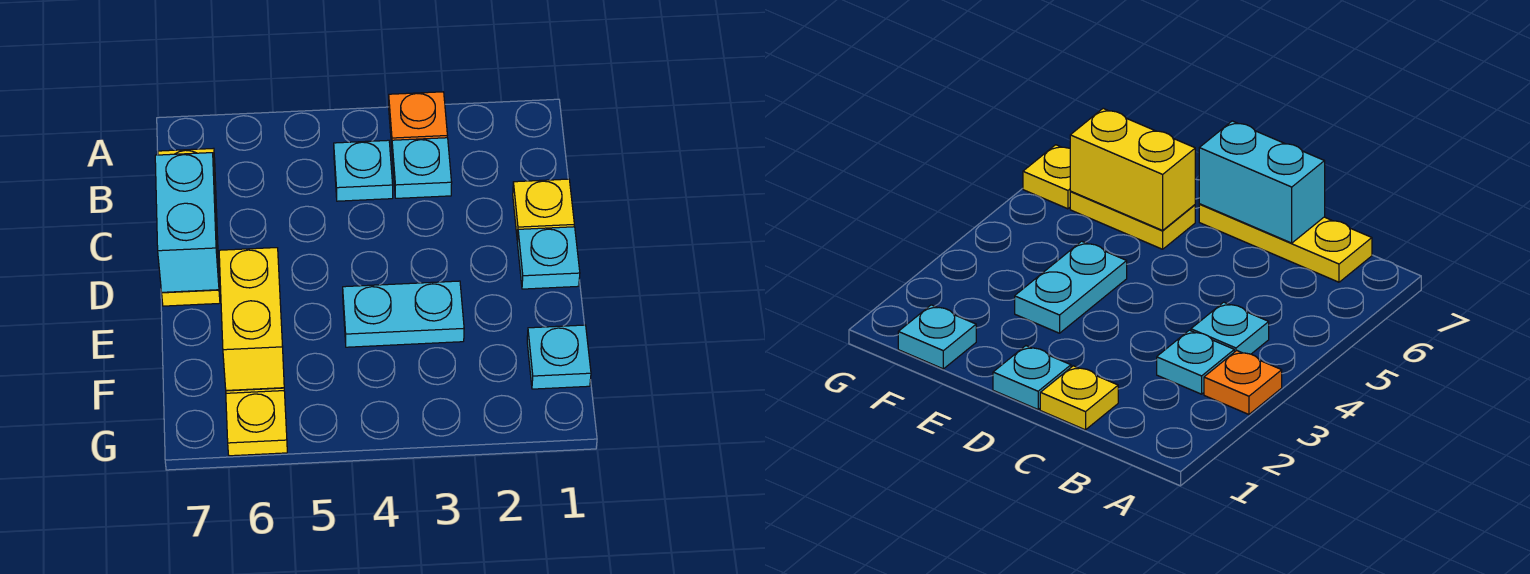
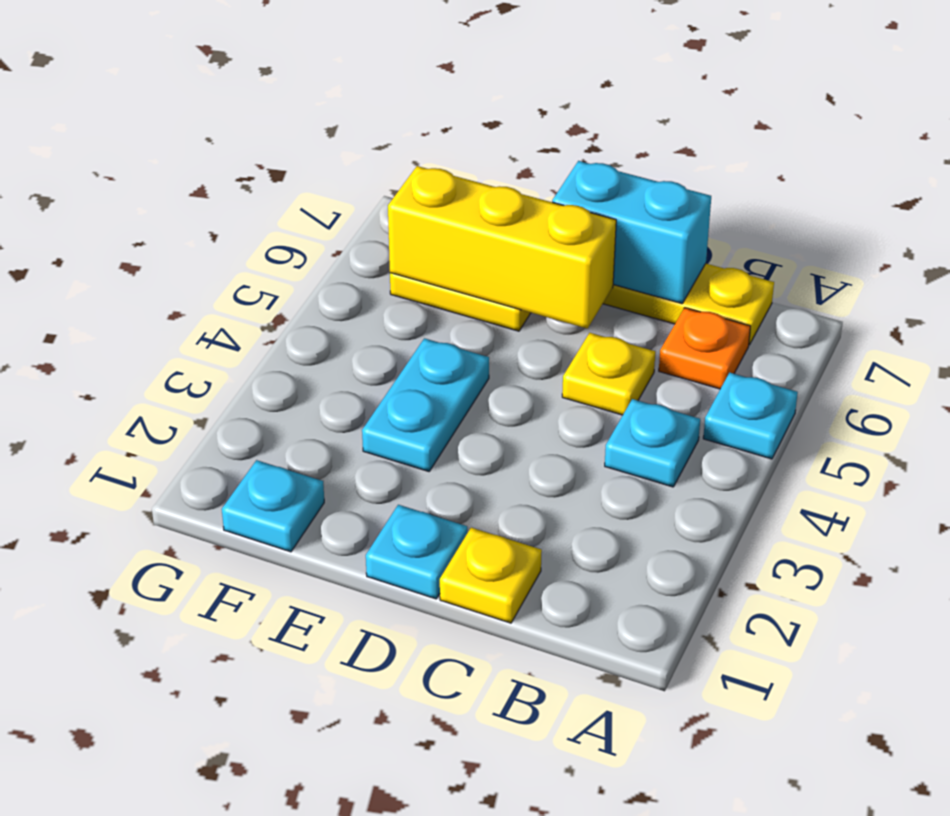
orange 1x1 plate [389,92,447,146] -> orange 1x1 plate moved to [659,308,750,389]
cyan 1x1 plate [392,138,452,198] -> cyan 1x1 plate moved to [703,372,798,459]
yellow 1x2 brick [219,248,284,390] -> yellow 1x3 brick [388,166,616,329]
yellow 1x1 plate [226,391,287,456] -> yellow 1x1 plate moved to [562,333,655,415]

